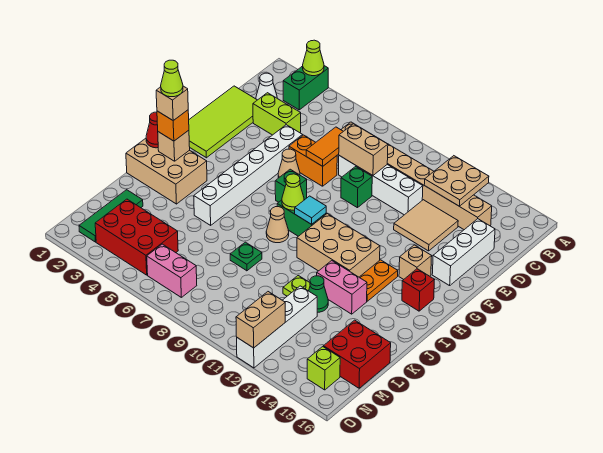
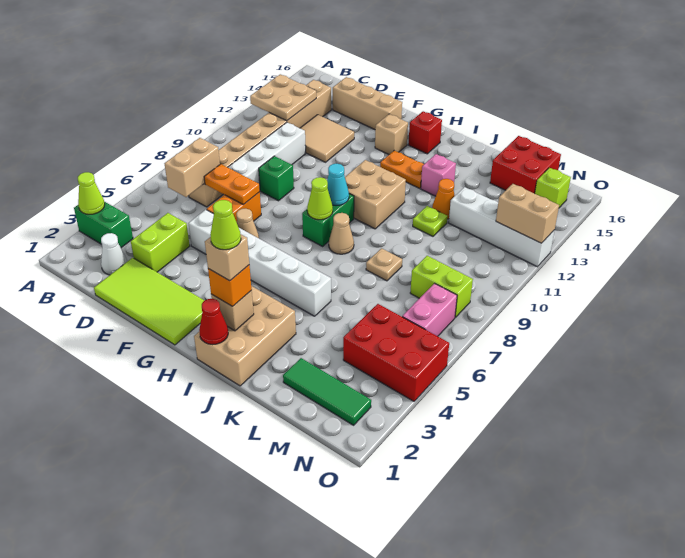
orange 1x2 tile [306,127,343,166] -> orange 1x2 plate [204,164,260,205]
tan 1x2 brick [339,124,388,175] -> tan 1x2 brick moved to [165,138,220,197]
white 1x3 brick [432,219,495,286] -> tan 1x3 brick [333,77,402,129]
green 1x1 brick [275,169,307,202] -> none
cyan 1x1 tile [295,196,326,224] -> cyan 1x1 cone [327,164,349,206]
tan 2x3 brick [297,214,380,277] -> tan 2x2 brick [345,160,406,229]
pink 1x2 brick [317,261,367,314] -> pink 1x1 brick [421,154,456,196]
green 1x1 plate [230,242,262,271] -> tan 1x1 plate [366,248,402,281]
green 1x1 cone [309,276,328,312] -> orange 1x1 cone [432,179,455,219]
red 2x3 brick [95,199,178,275] -> red 2x3 brick turned to [343,304,449,401]
none -> lime 1x2 brick [410,256,473,317]

